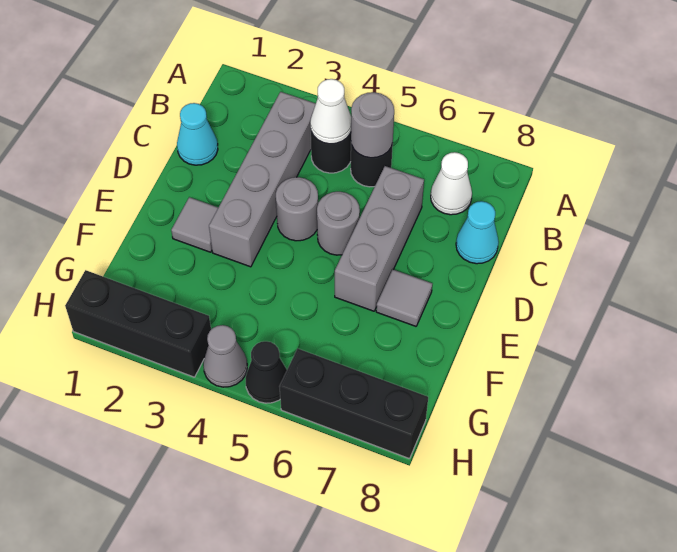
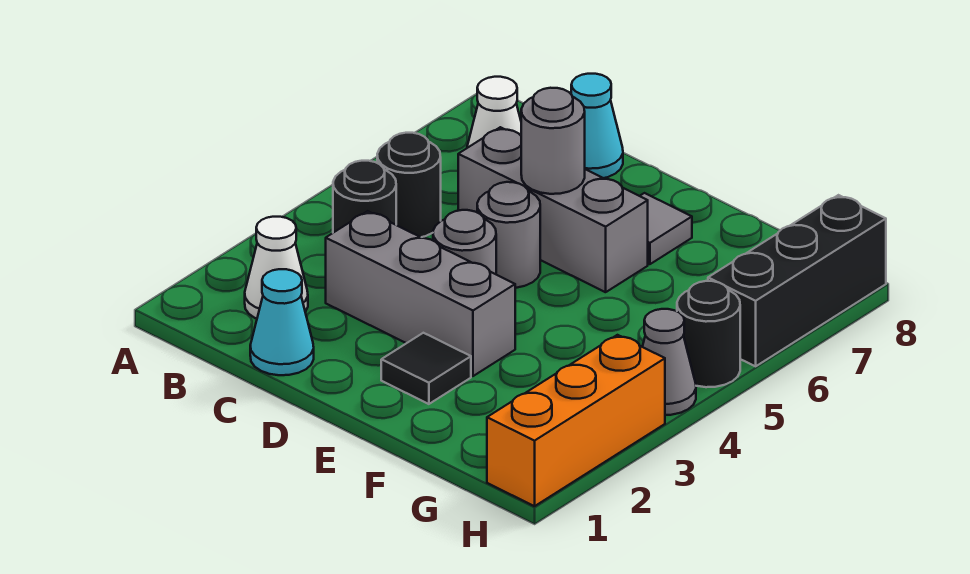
grey 1x4 brick [209,92,316,267] -> grey 1x3 brick [326,211,515,376]
white 1x1 cone [310,79,351,144] -> white 1x1 cone moved to [245,217,308,319]
grey 1x1 round brick [351,92,394,158] -> grey 1x1 round brick moved to [521,88,585,194]
grey 1x1 tile [171,197,218,252] -> black 1x1 tile [381,333,471,404]
black 1x3 brick [65,270,211,377] -> orange 1x3 brick [487,335,665,506]
black 1x1 cone [245,341,287,403] -> black 1x1 round brick [677,281,740,387]

